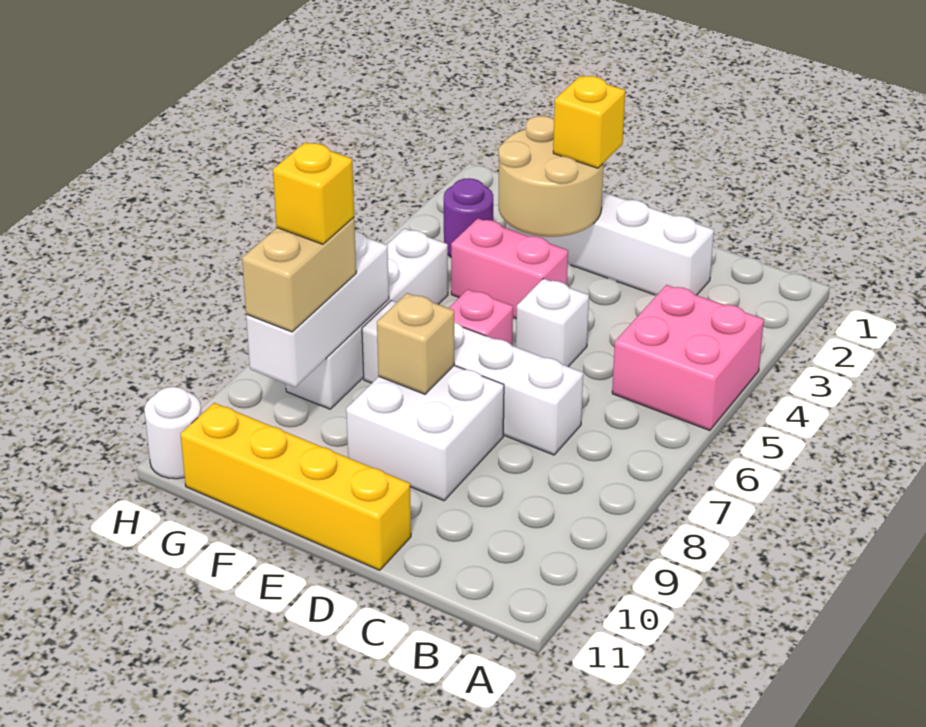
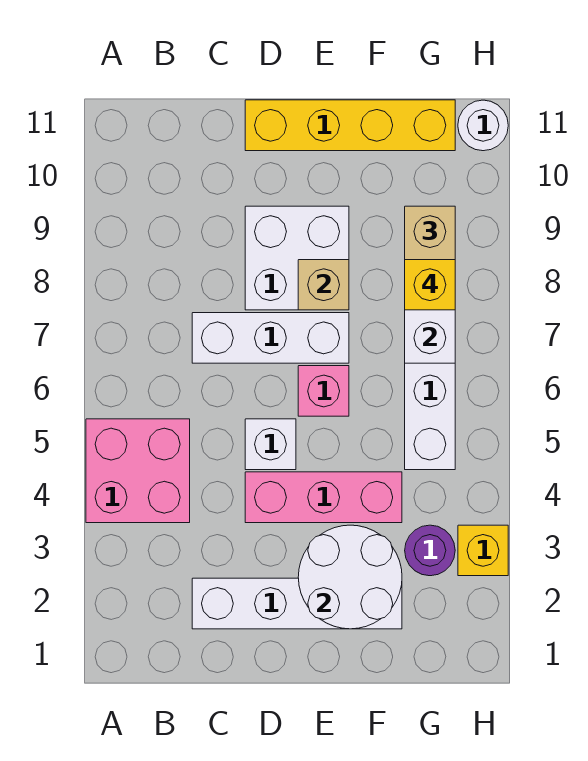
white 1x4 brick [362,300,583,455] -> white 1x3 brick [192,313,349,363]
tan 2x2 round brick [498,116,604,237] -> white 2x2 round brick [298,525,402,629]
yellow 1x1 brick [553,76,625,168] -> yellow 1x1 brick moved to [458,525,508,576]
pink 1x2 brick [451,219,568,319] -> pink 1x3 brick [245,472,402,523]

